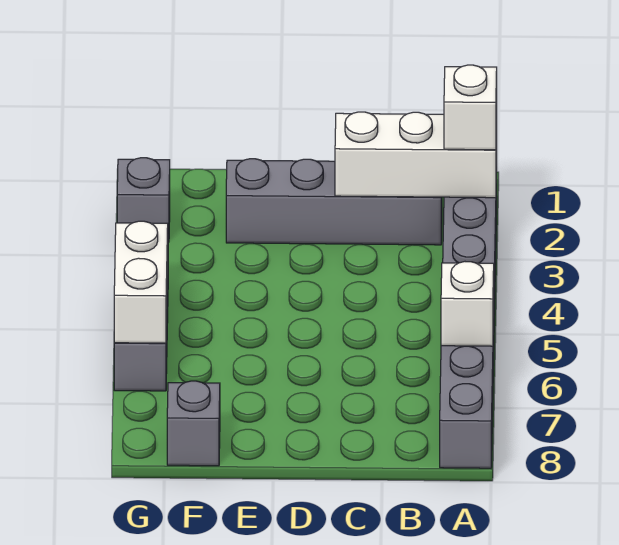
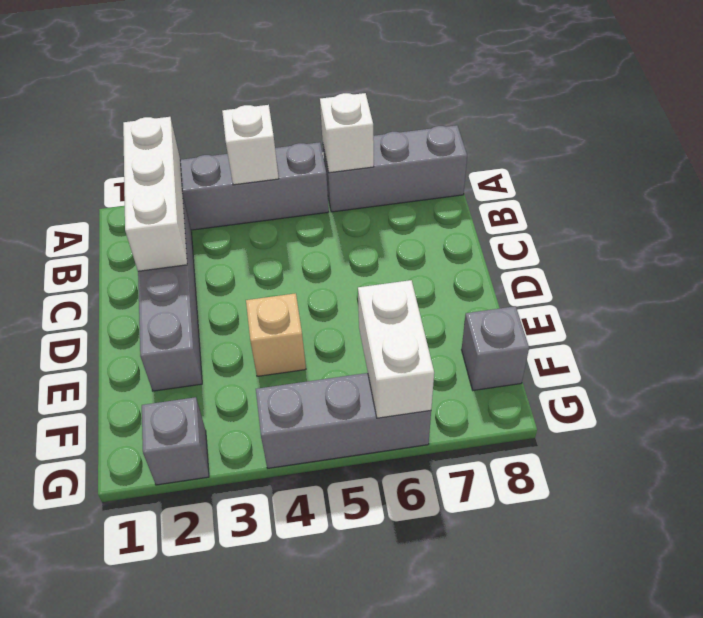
white 1x1 brick [444,65,497,150] -> white 1x1 brick moved to [222,105,279,185]
none -> tan 1x1 brick [246,293,306,376]
white 1x2 brick [114,221,168,343] -> white 1x2 brick turned to [358,280,434,418]

